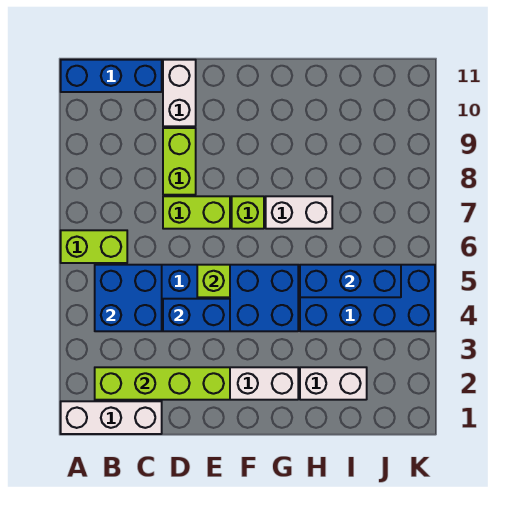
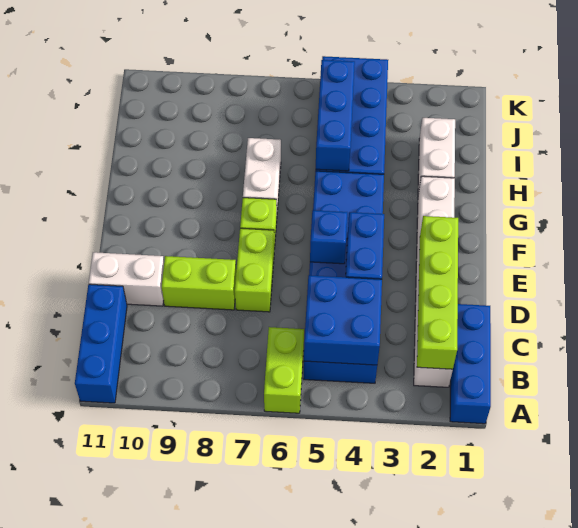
white 1x3 brick [61,401,162,434] -> blue 1x3 brick [450,304,491,424]
lime 1x1 brick [197,265,230,297] -> blue 1x1 brick [310,210,347,264]

